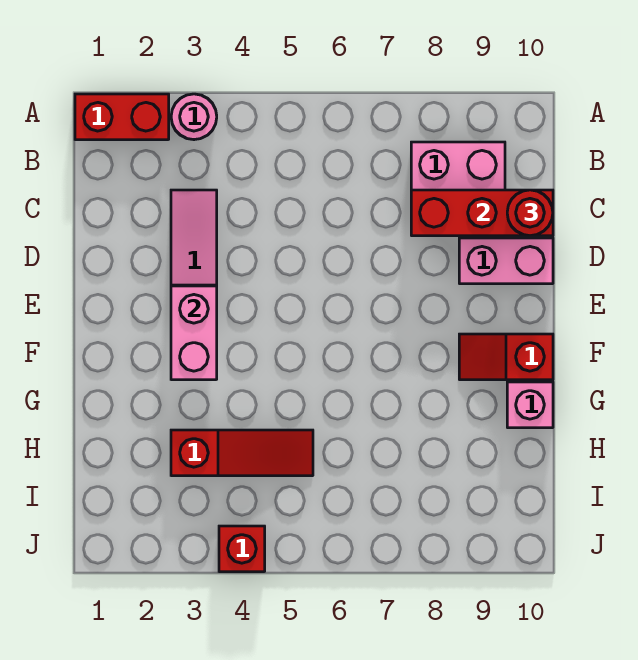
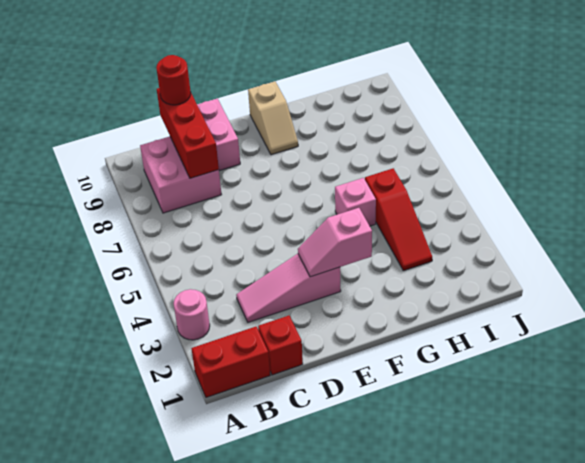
red 1x2 brick [75,94,169,140] -> red 1x2 brick turned to [191,327,270,397]
pink 1x2 brick [171,286,217,380] -> pink 1x2 slope [298,208,372,277]
red 1x2 slope [459,334,553,380] -> tan 1x2 slope [248,82,298,155]
pink 1x1 brick [507,382,553,428] -> pink 1x1 brick moved to [335,178,376,226]
red 1x3 slope [171,430,313,476] -> red 1x3 slope turned to [365,168,432,271]
red 1x1 brick [219,526,265,572] -> red 1x1 brick moved to [258,316,303,375]

